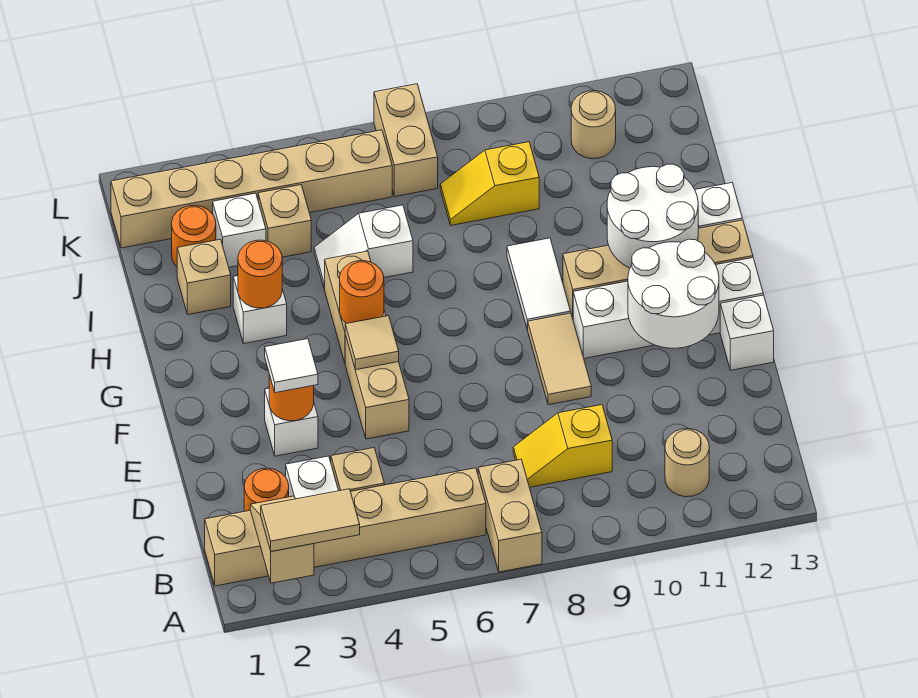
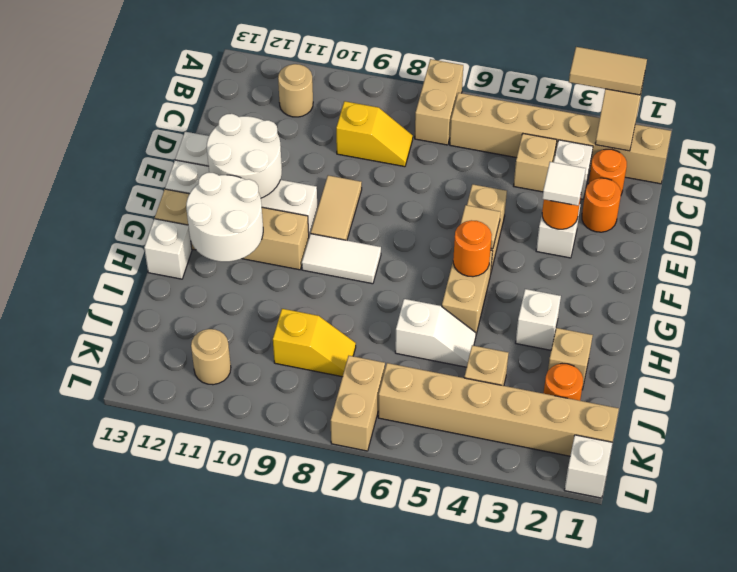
white 1x2 tile [507,238,571,329] -> white 1x2 tile turned to [302,234,381,284]
orange 1x1 round brick [238,240,282,308] -> orange 1x1 round brick moved to [582,178,621,232]
white 1x1 brick [213,193,266,267] -> white 1x1 brick moved to [564,435,612,498]

